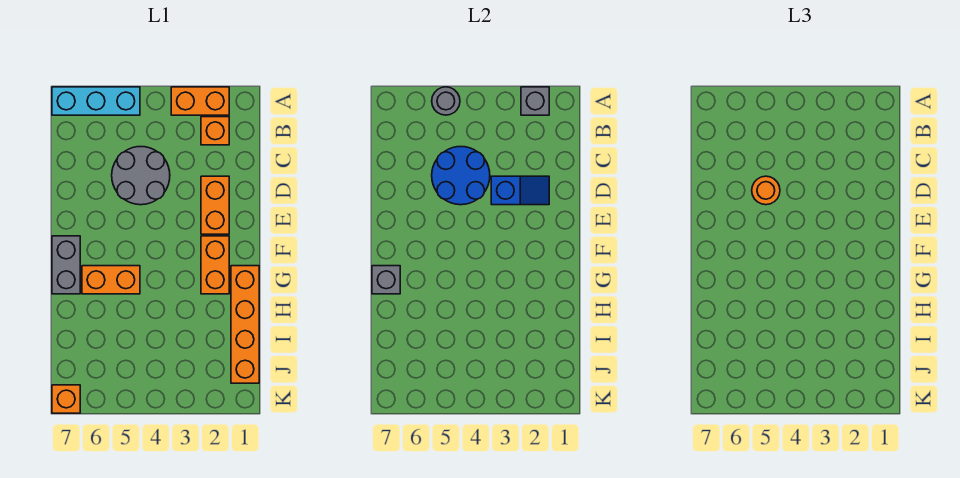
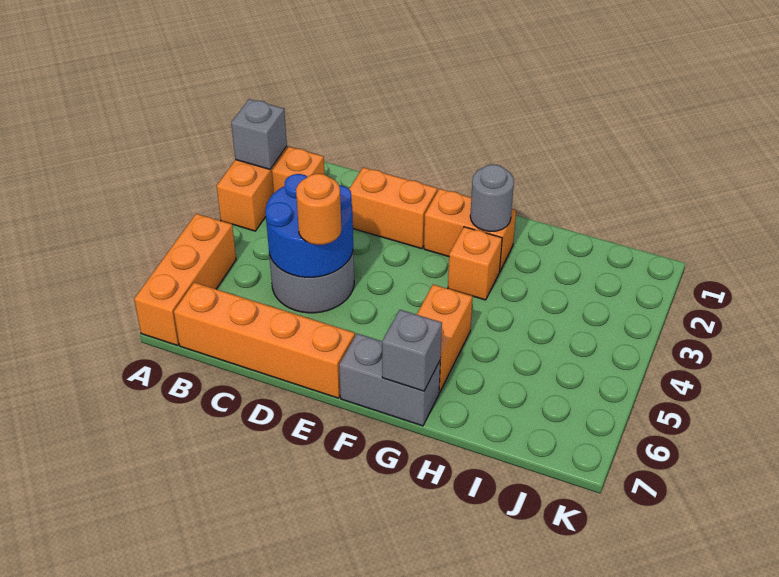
cyan 1x3 brick [52,87,140,115] -> orange 1x3 brick [134,214,236,345]
grey 1x1 round brick [432,87,460,115] -> grey 1x1 round brick moved to [470,165,514,232]
blue 1x2 slope [491,176,549,205] -> none
orange 1x4 brick [231,266,259,383] -> orange 1x4 brick moved to [174,282,355,398]
orange 1x1 brick [52,385,80,413] -> orange 1x1 brick moved to [448,227,502,300]

